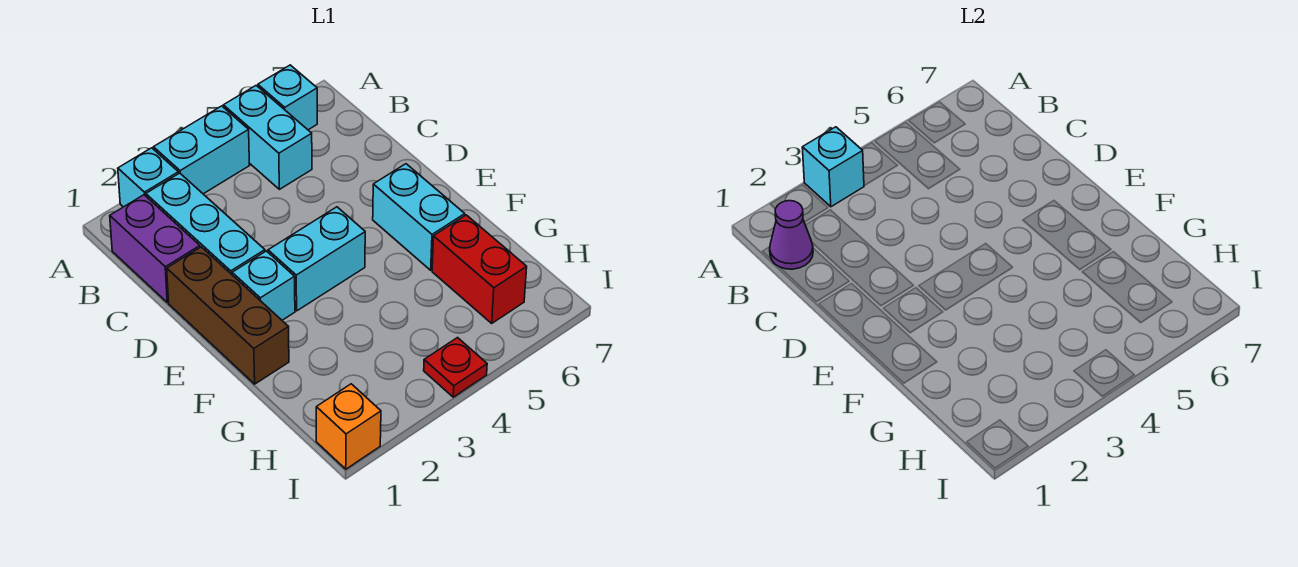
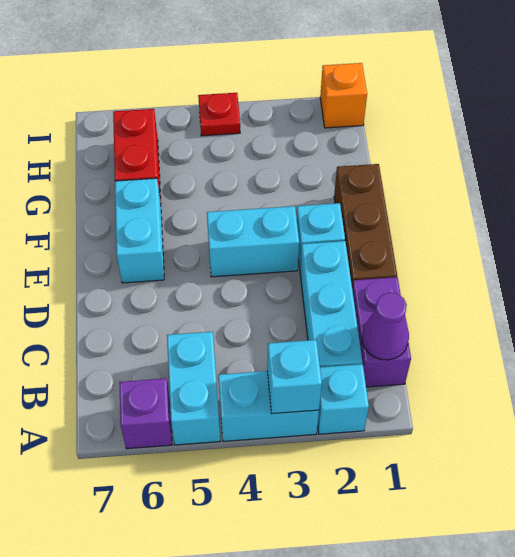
cyan 1x1 brick [258,65,317,130] -> purple 1x1 brick [119,378,172,449]

